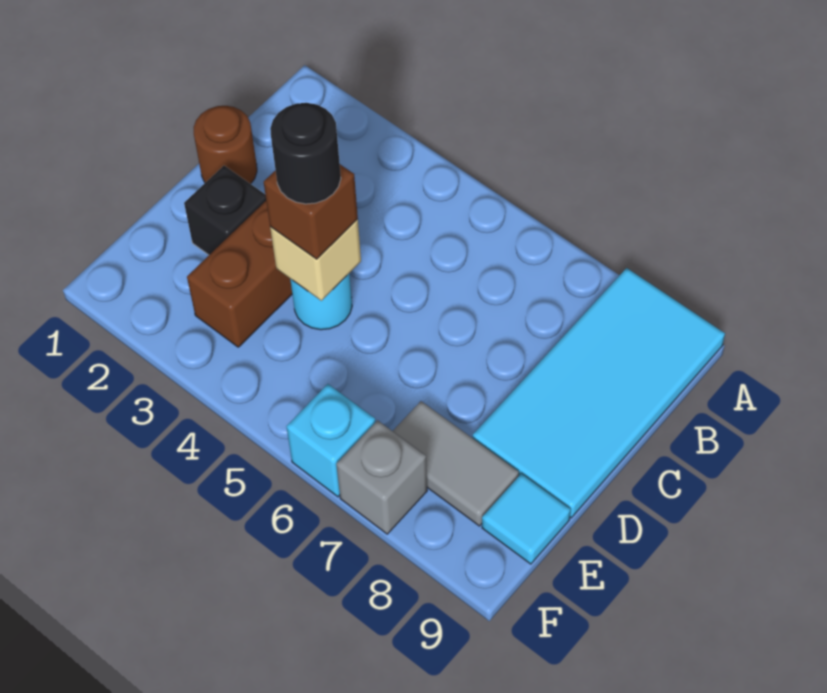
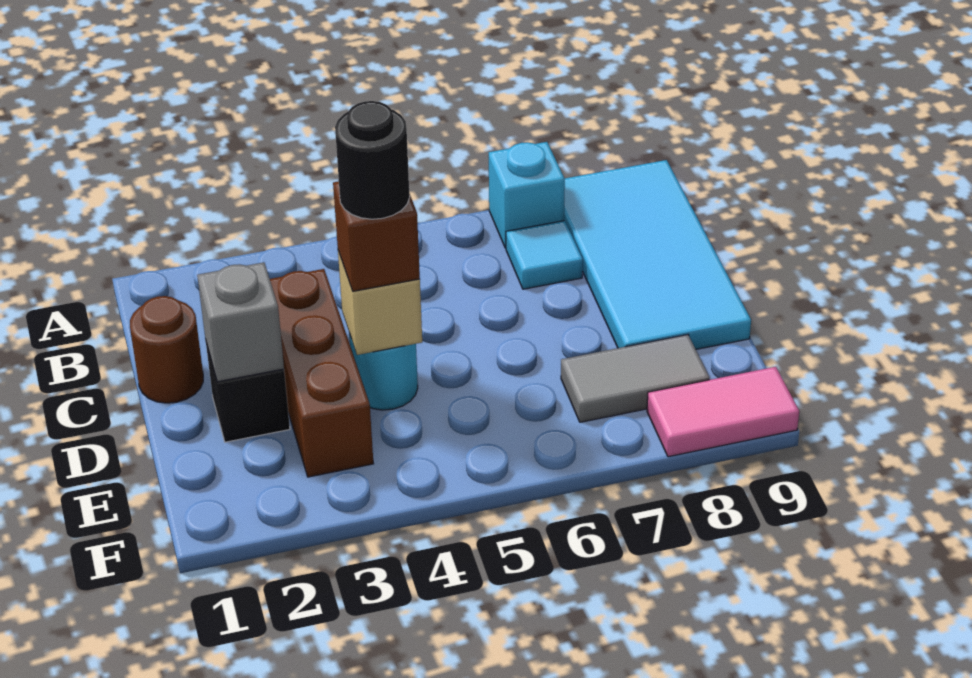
cyan 1x1 tile [482,474,571,564] -> cyan 1x1 tile moved to [506,221,583,289]
cyan 1x1 brick [286,384,375,497] -> cyan 1x1 brick moved to [489,142,565,248]
grey 1x1 brick [336,420,427,534] -> grey 1x1 brick moved to [197,262,284,382]
none -> pink 1x2 tile [647,367,799,457]

